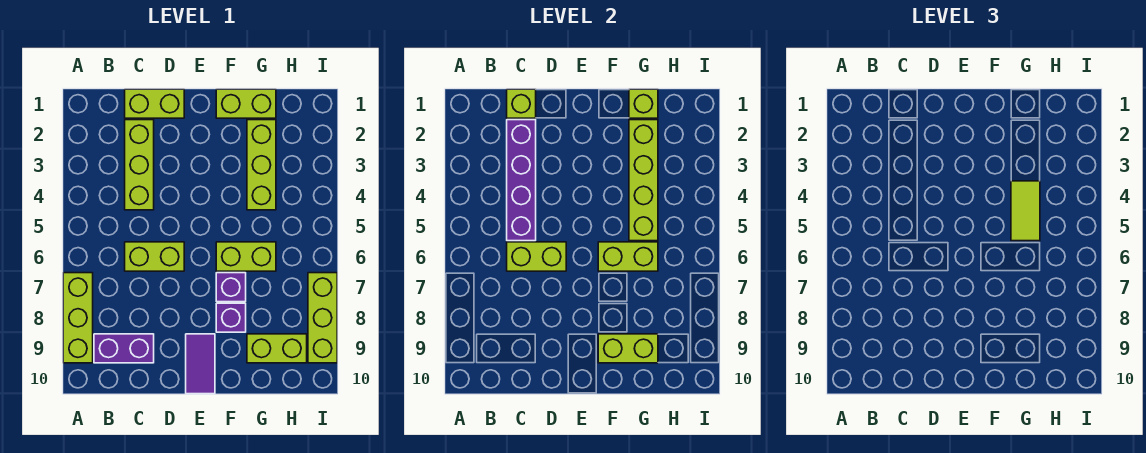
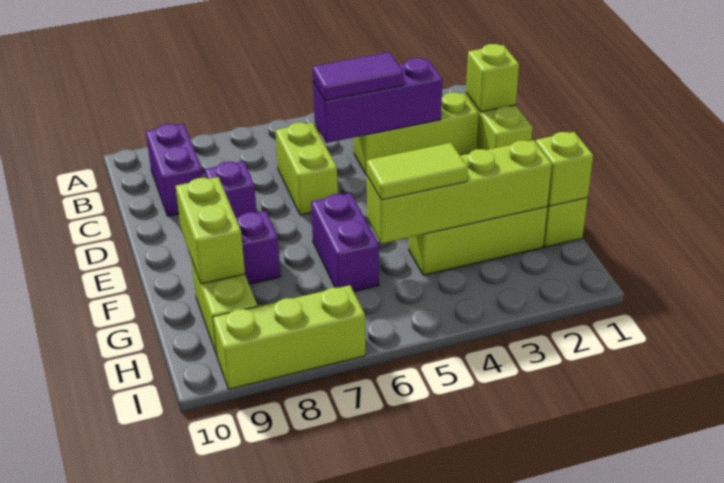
lime 1x3 brick [63,273,93,363] -> none
purple 1x4 brick [507,120,536,241] -> purple 1x3 brick [313,58,442,143]
lime 1x2 brick [507,242,566,271] -> none
purple 1x2 tile [186,334,215,394] -> purple 1x2 tile moved to [312,52,403,101]
lime 1x2 brick [216,242,276,271] -> purple 1x2 brick [311,193,379,291]
lime 1x2 brick [598,242,658,271] -> none
purple 1x1 brick [216,273,246,302] -> purple 1x1 brick moved to [205,161,257,217]

